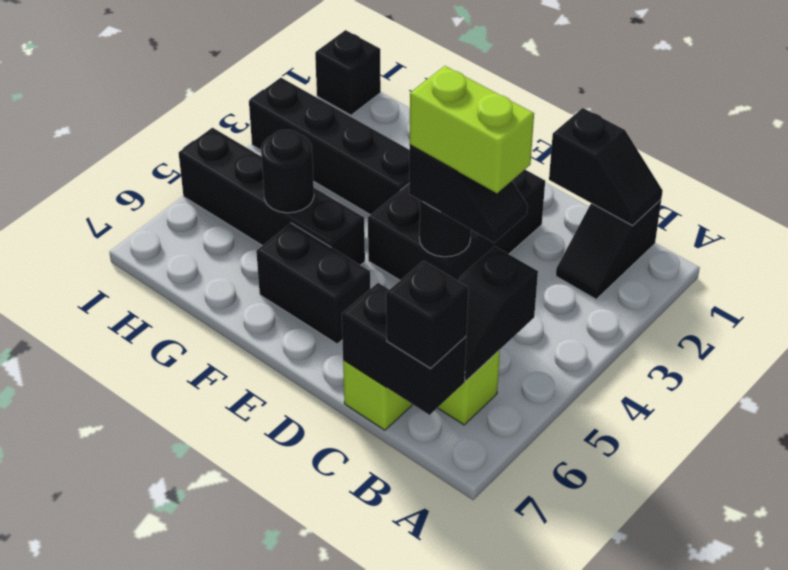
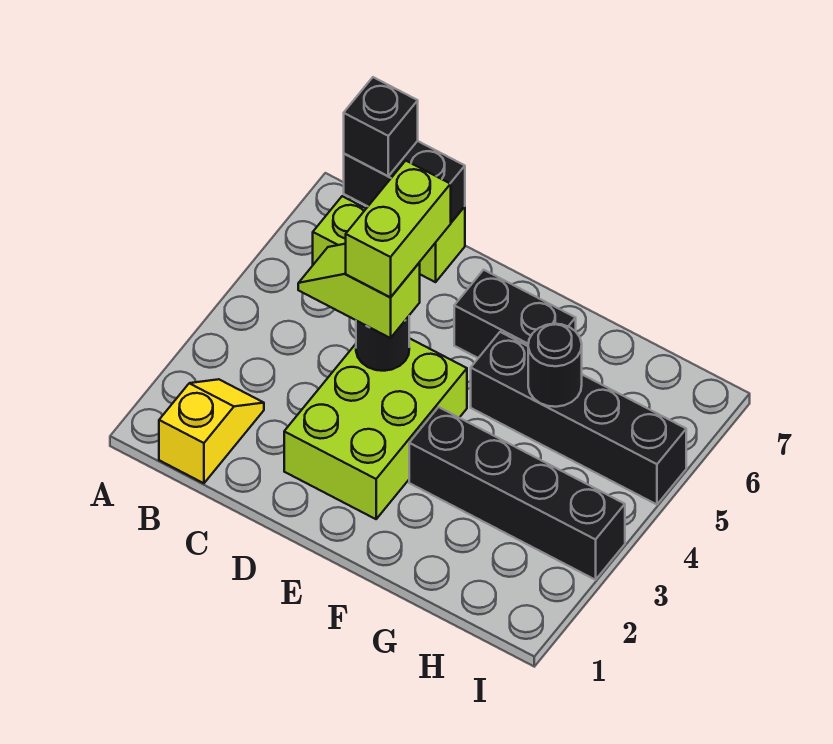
black 1x2 slope [556,200,661,299] -> yellow 1x2 slope [159,379,264,483]
black 1x2 slope [549,108,663,226] -> none
black 1x2 slope [458,246,538,381] -> none
black 1x2 slope [409,145,528,243] -> lime 1x2 slope [298,244,420,338]
lime 1x2 brick [410,66,534,193] -> lime 1x2 brick turned to [346,161,451,298]
black 2x3 brick [368,170,545,281] -> lime 2x3 brick [284,338,467,519]
black 1x1 brick [315,30,381,115] -> none

